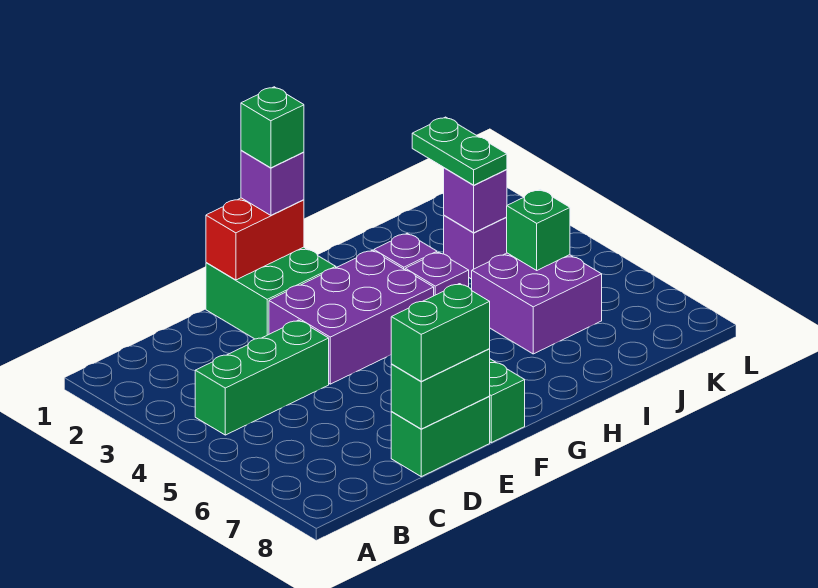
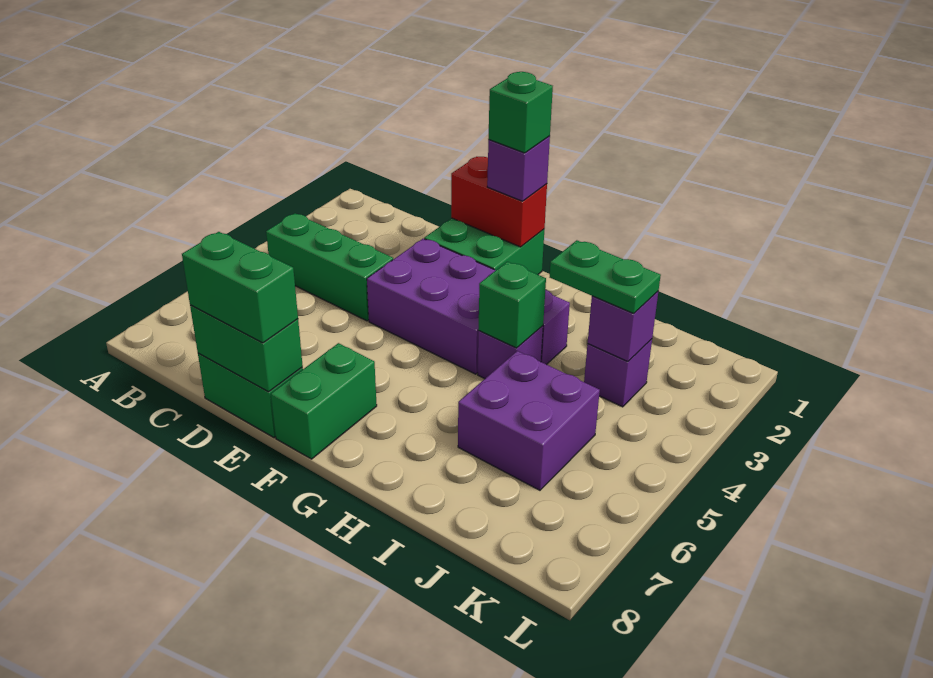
green 1x2 plate [412,117,507,185] -> green 1x2 plate turned to [550,240,661,313]
green 1x1 brick [507,190,570,270] -> green 1x1 brick moved to [479,262,546,348]

